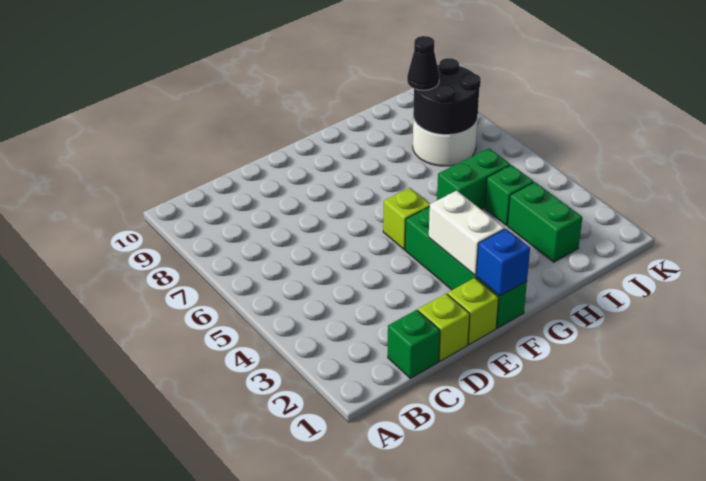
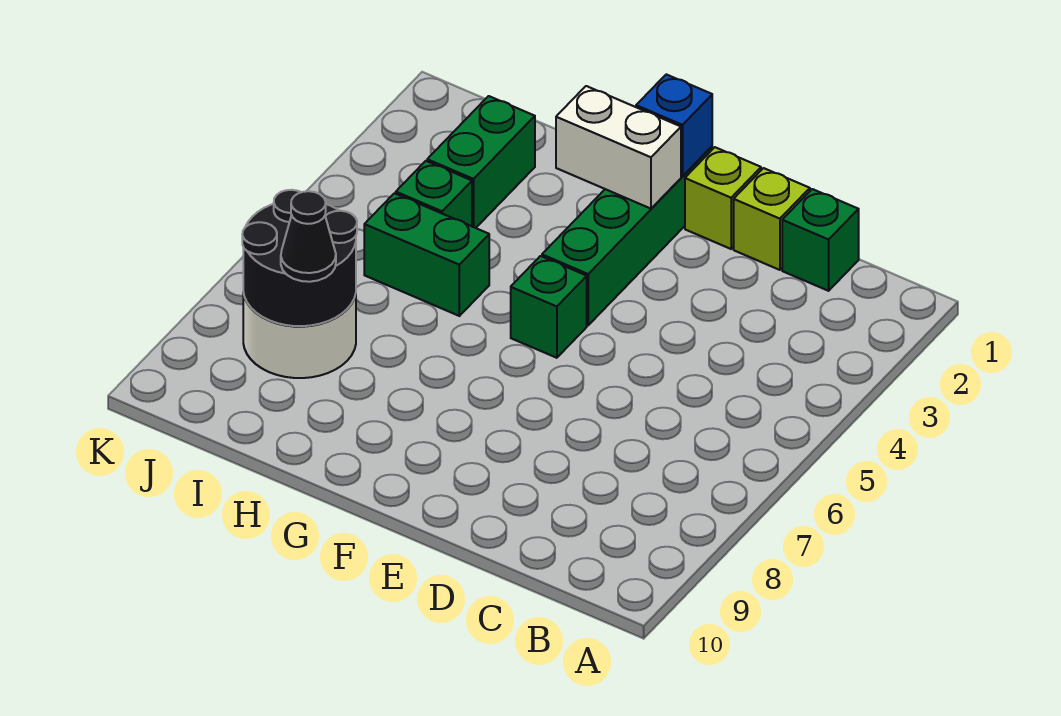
white 1x2 brick [429,191,505,275] -> white 1x2 brick turned to [556,86,681,209]
lime 1x1 brick [383,188,430,249] -> green 1x1 brick [511,256,587,358]

